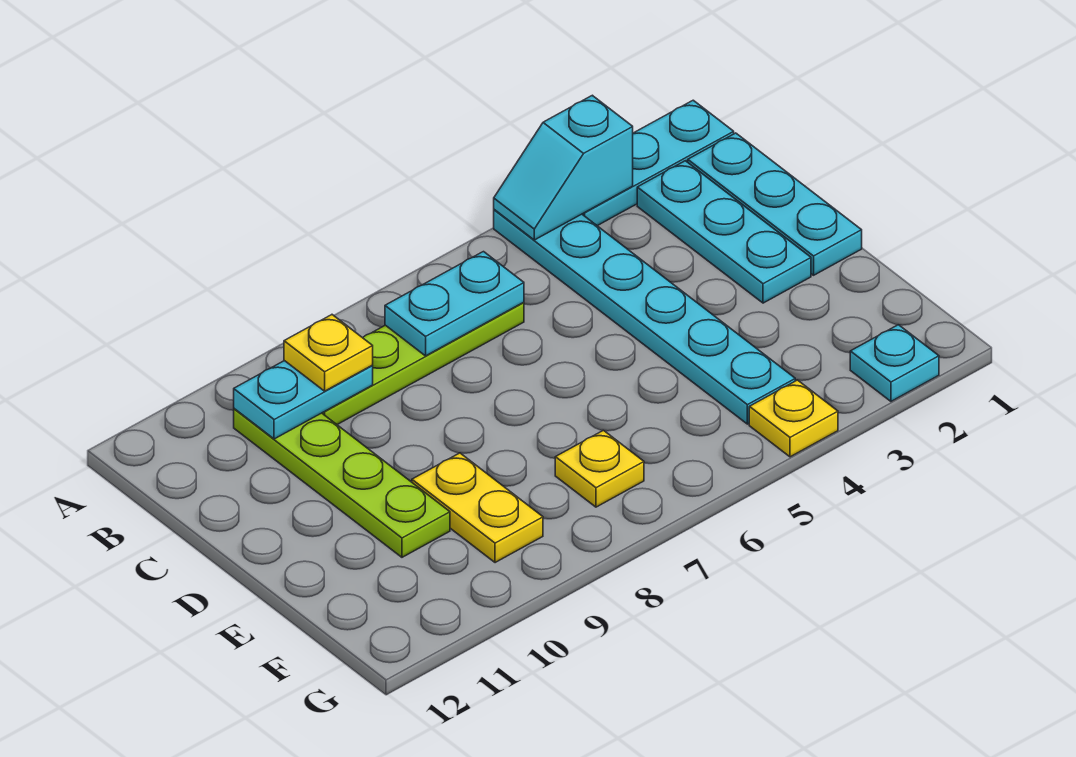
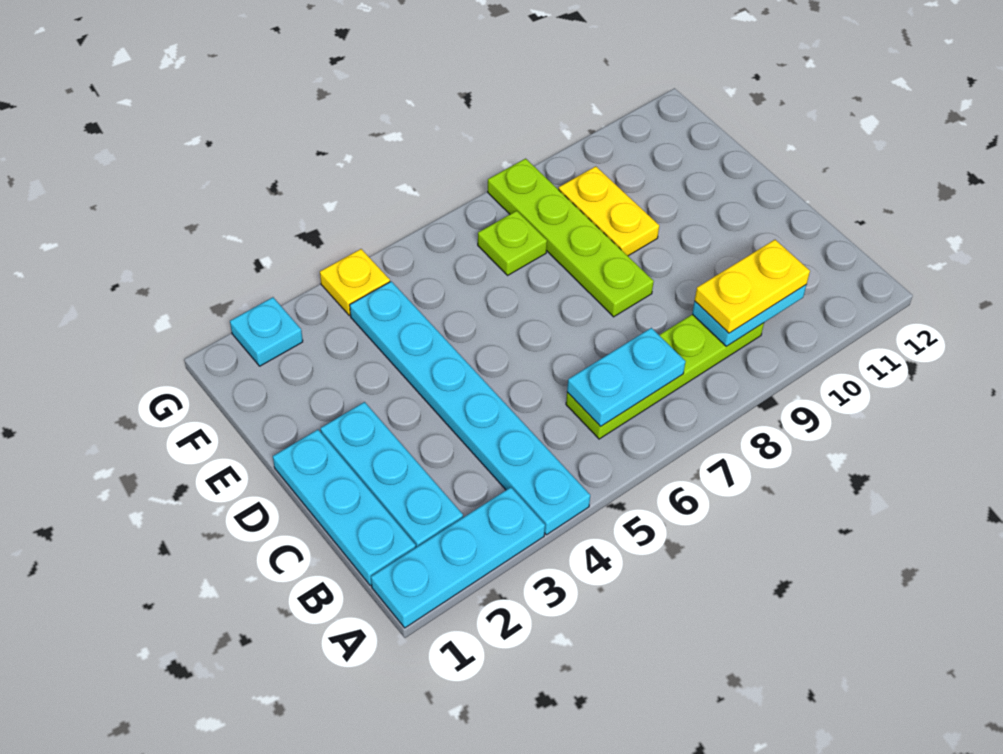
cyan 1x2 slope [494,95,633,240] -> none
yellow 1x1 plate [284,315,373,391] -> yellow 1x2 plate [695,240,810,333]
lime 1x4 plate [234,409,450,557] -> lime 1x4 plate moved to [488,159,654,317]
yellow 1x1 plate [555,430,644,507] -> lime 1x1 plate [478,211,547,276]

